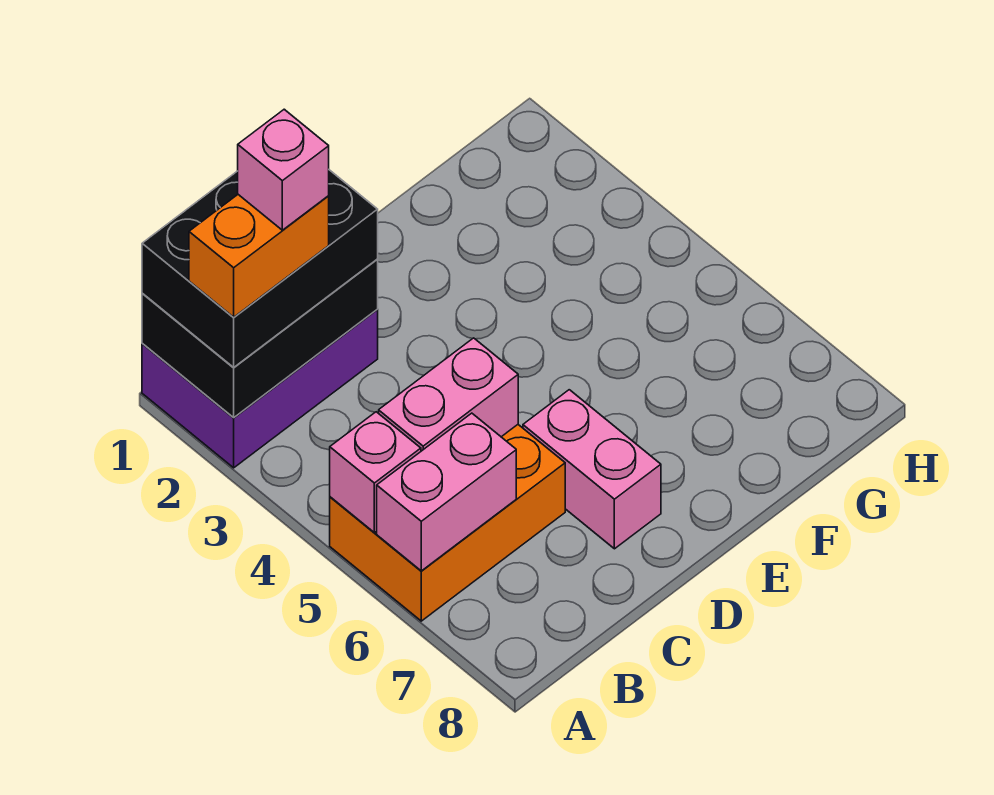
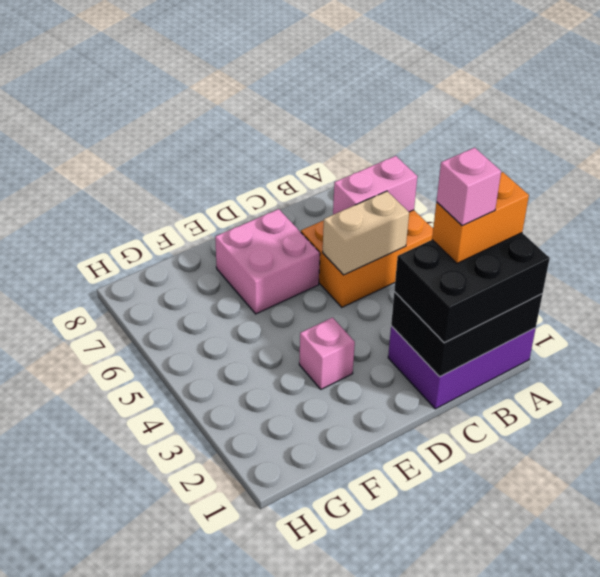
pink 1x1 brick [330,412,421,533] -> pink 1x1 brick moved to [299,318,355,389]
pink 1x2 brick [379,338,518,451] -> tan 1x2 brick [323,191,409,275]
pink 1x2 brick [523,390,661,549] -> pink 2x2 brick [215,209,320,314]

